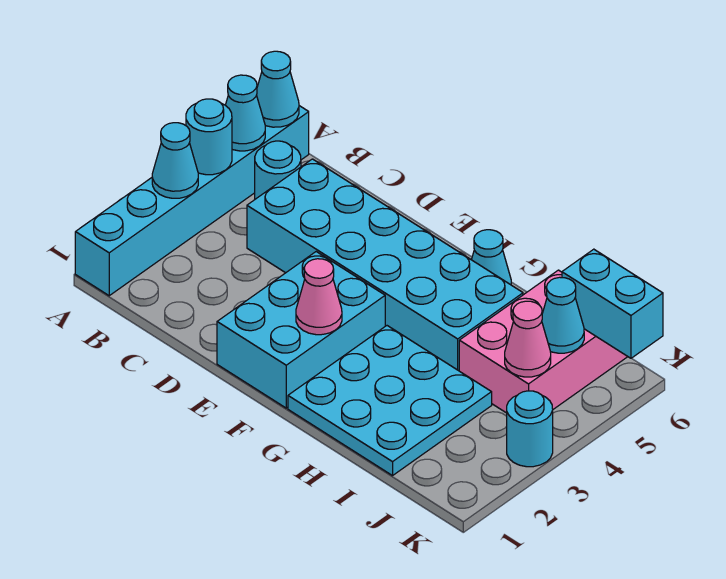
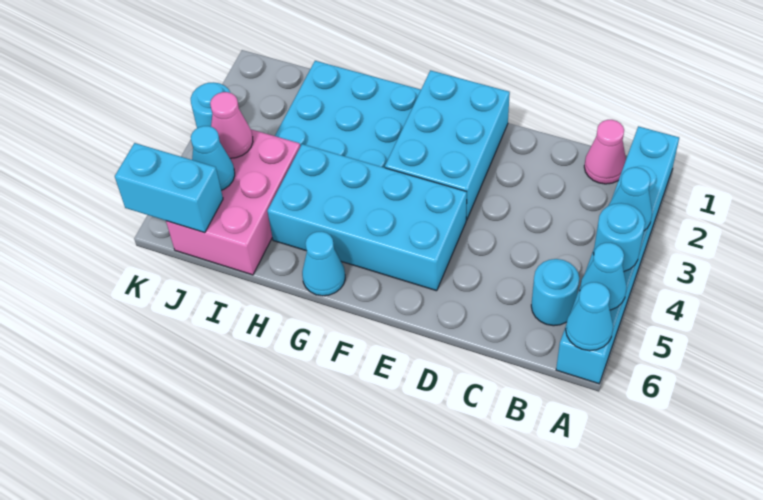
cyan 2x6 brick [247,159,523,371] -> cyan 2x4 brick [267,144,467,291]
pink 1x1 cone [296,259,342,335] -> pink 1x1 cone moved to [584,120,626,184]

